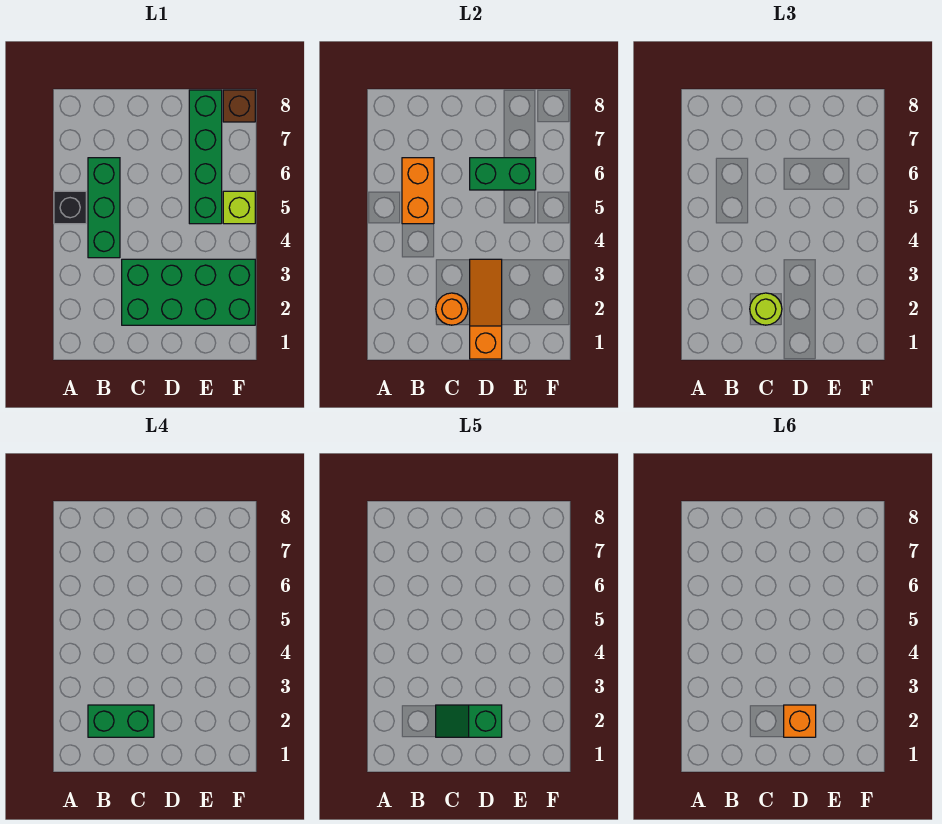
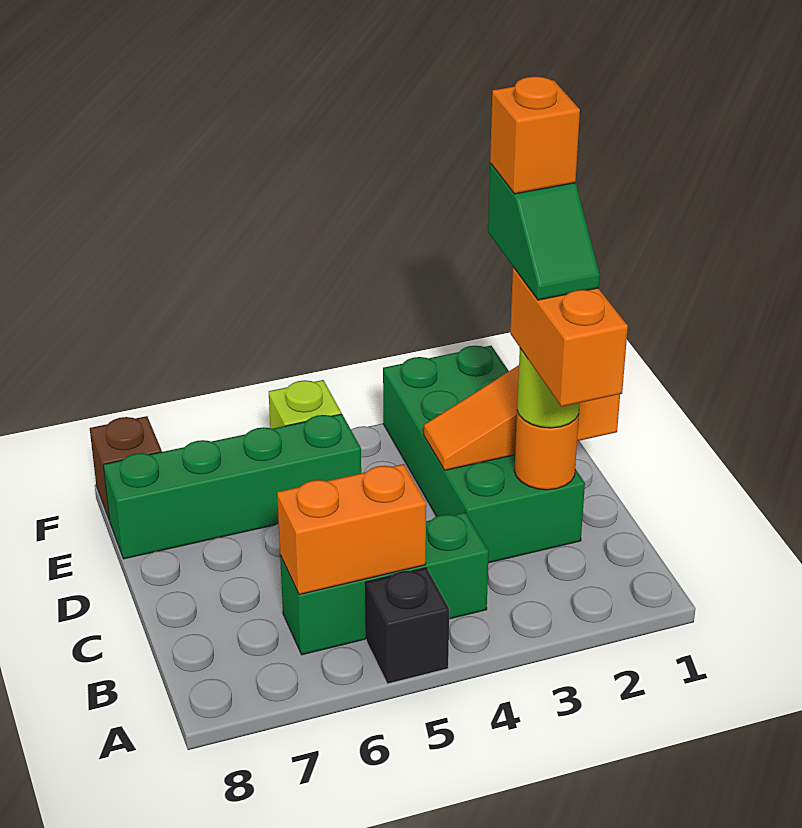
green 1x2 brick [88,705,154,737] -> orange 1x2 brick [510,267,628,407]
green 1x2 brick [470,158,536,190] -> none

